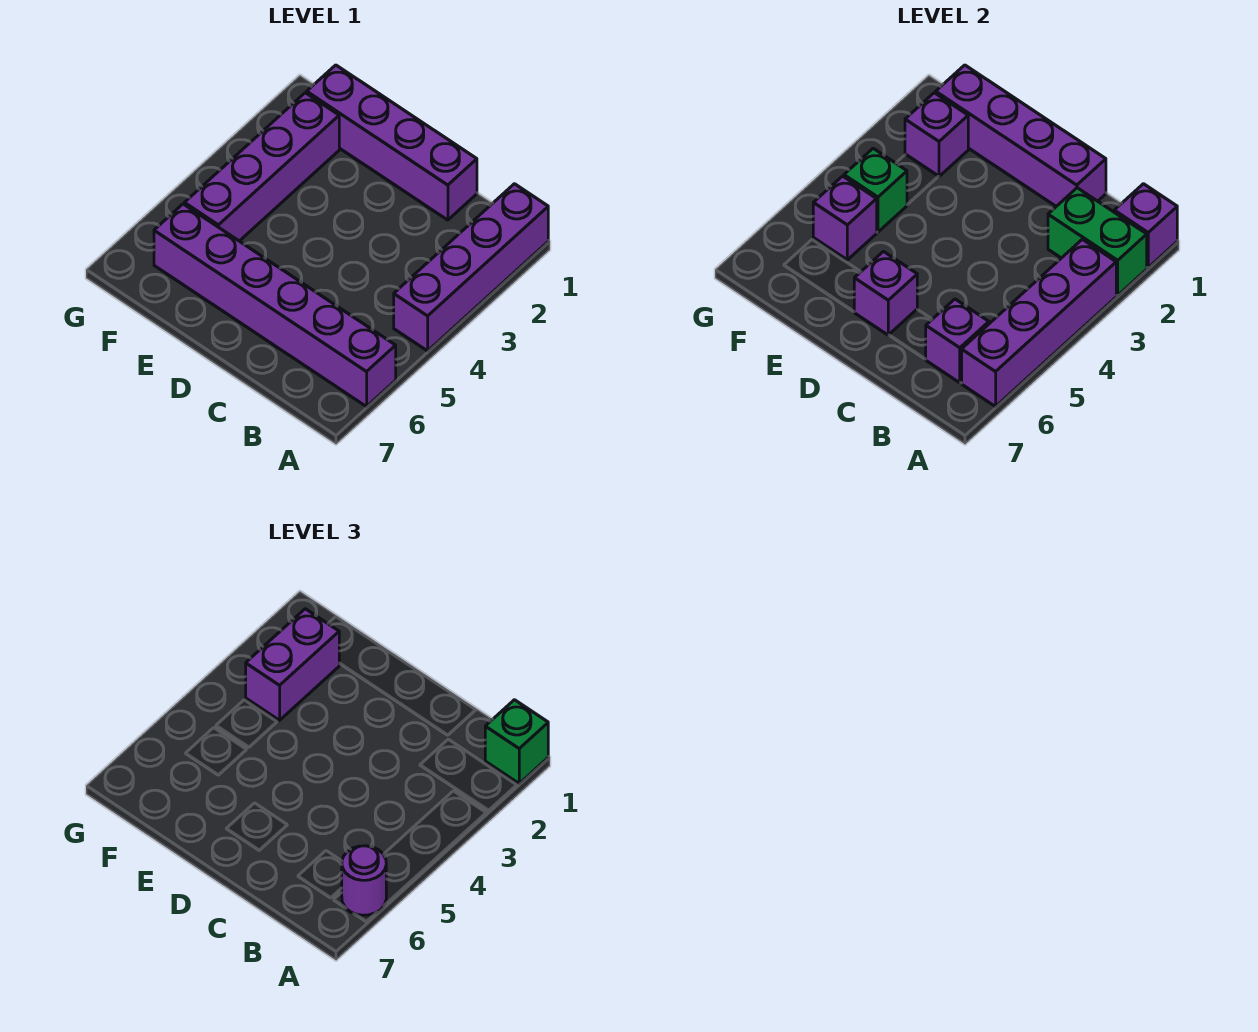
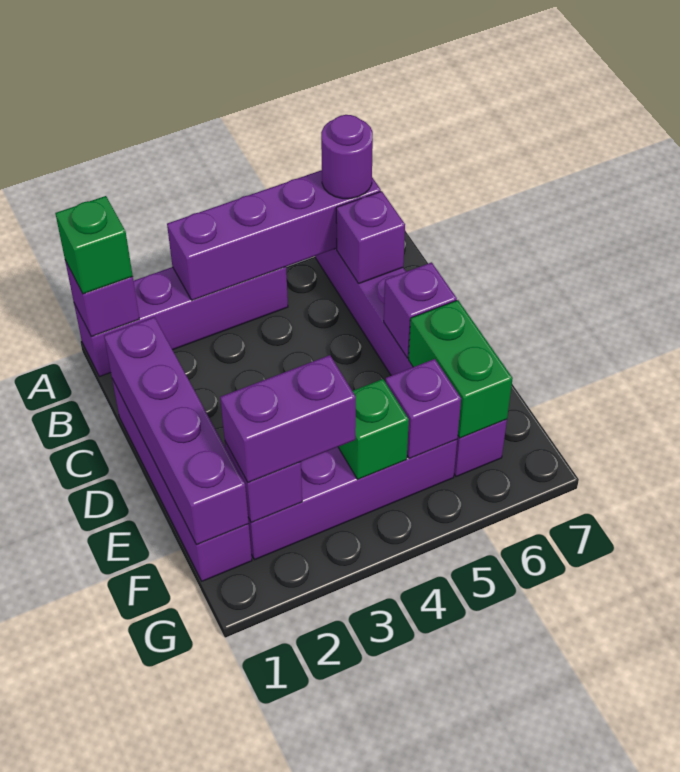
green 1x2 brick [1048,188,1147,295] -> green 1x2 brick moved to [408,300,513,438]

